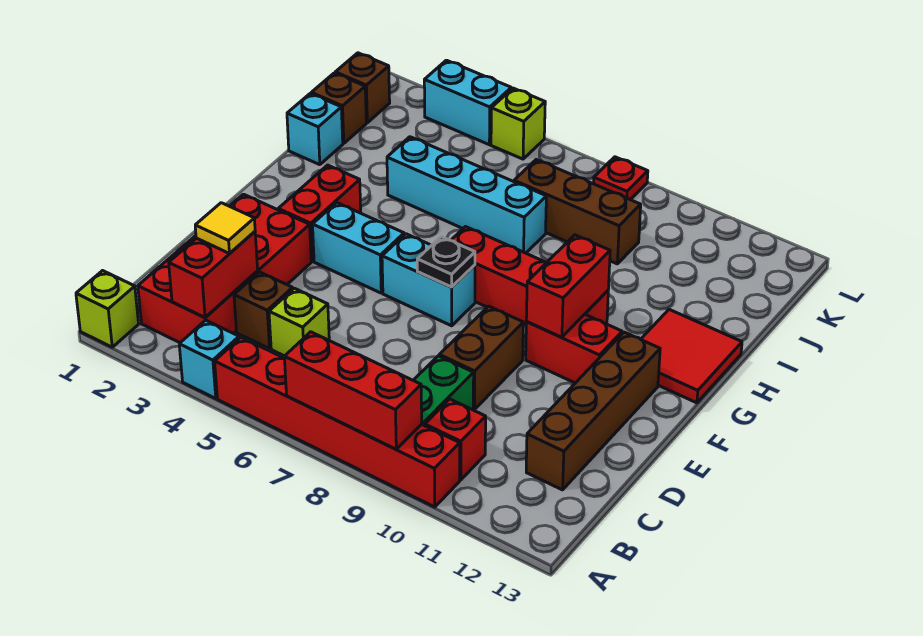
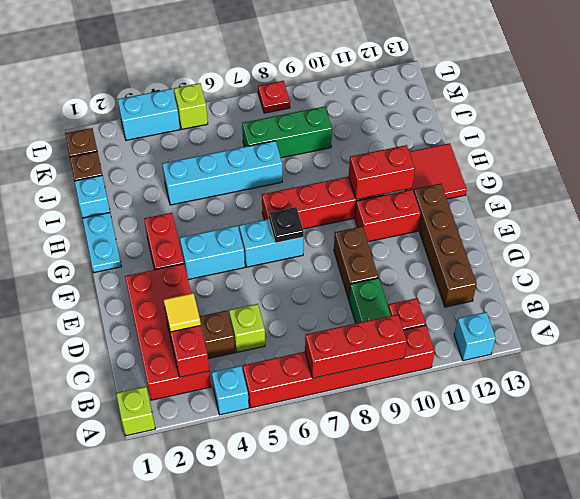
none -> cyan 1x1 brick [454,312,496,361]
red 1x2 brick [526,235,610,337] -> red 1x2 brick turned to [349,145,415,200]
none -> cyan 1x2 plate [82,213,121,273]
brown 1x3 brick [514,160,641,264] -> green 1x3 brick [242,106,332,158]

